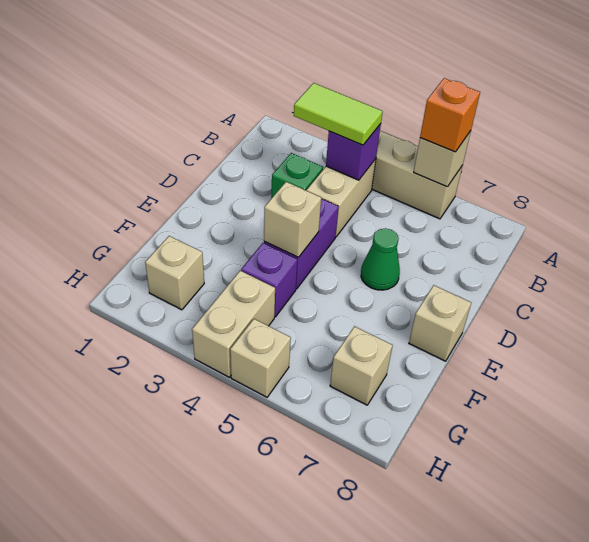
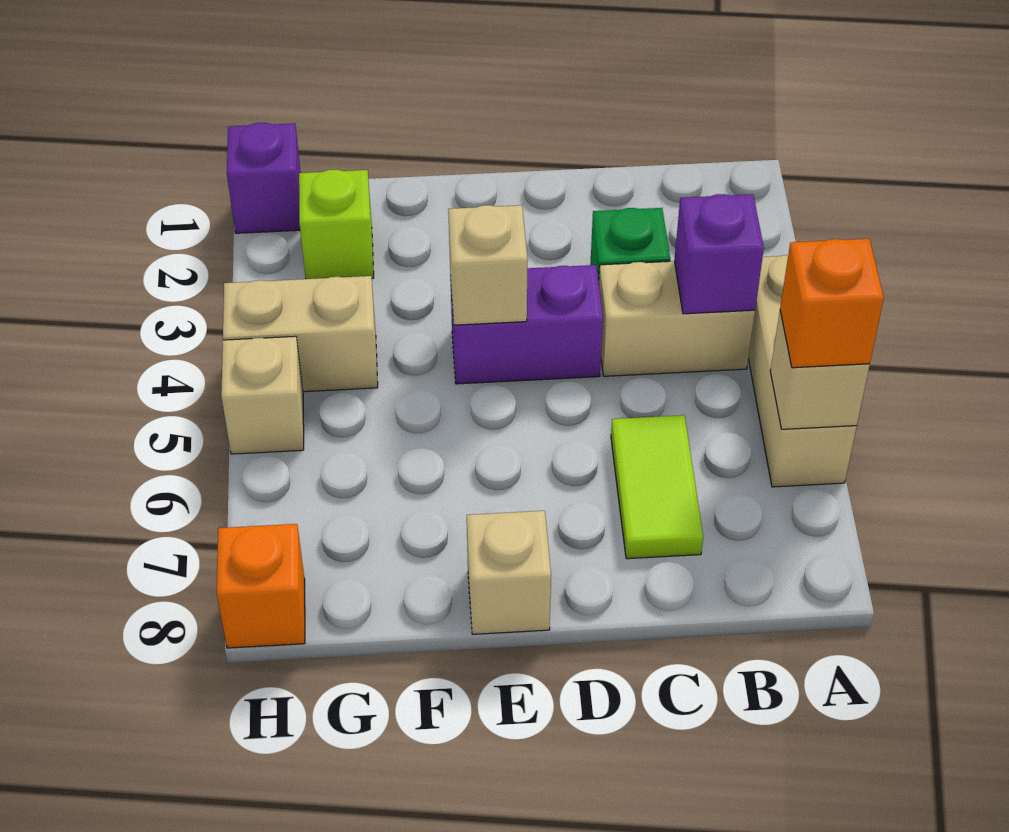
lime 1x2 tile [294,83,383,145] -> lime 1x2 tile moved to [611,415,703,559]
green 1x1 cone [361,228,400,290] -> none
purple 1x1 brick [241,243,297,317] -> purple 1x1 brick moved to [227,123,301,233]
tan 1x1 brick [145,236,204,310] -> lime 1x1 brick [299,169,374,279]
tan 1x1 brick [330,326,393,405] -> none
none -> orange 1x1 brick [217,524,305,648]

